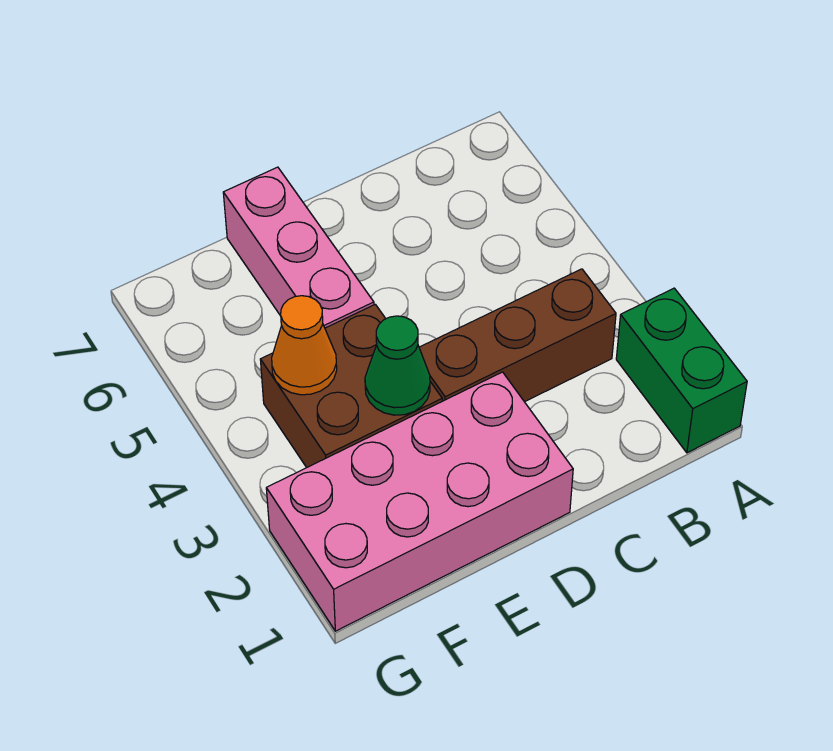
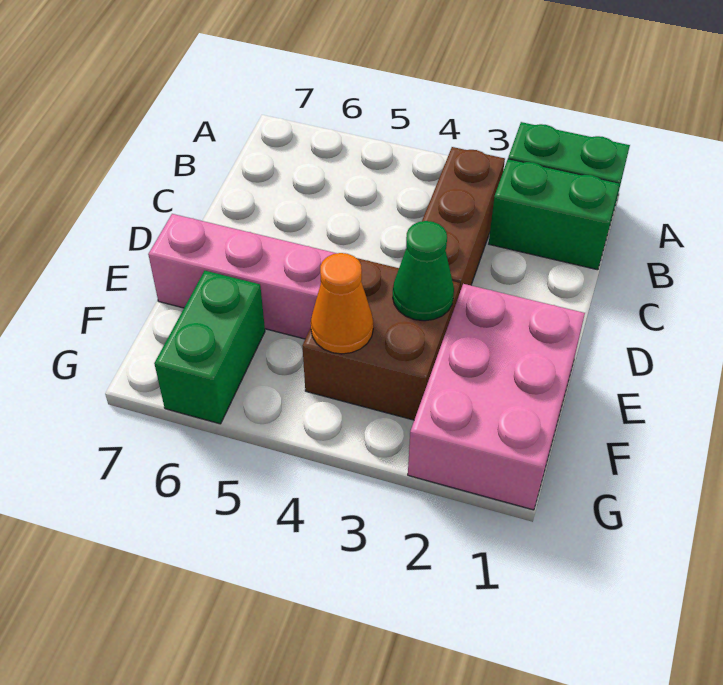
none -> green 1x2 brick [489,159,620,270]
pink 2x4 brick [266,372,573,631] -> pink 2x3 brick [408,284,585,510]
none -> green 1x2 brick [154,271,265,424]

